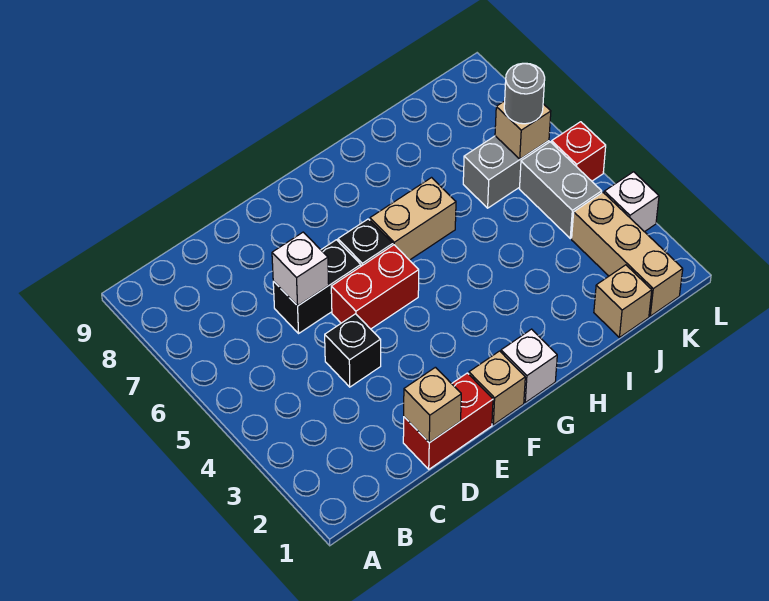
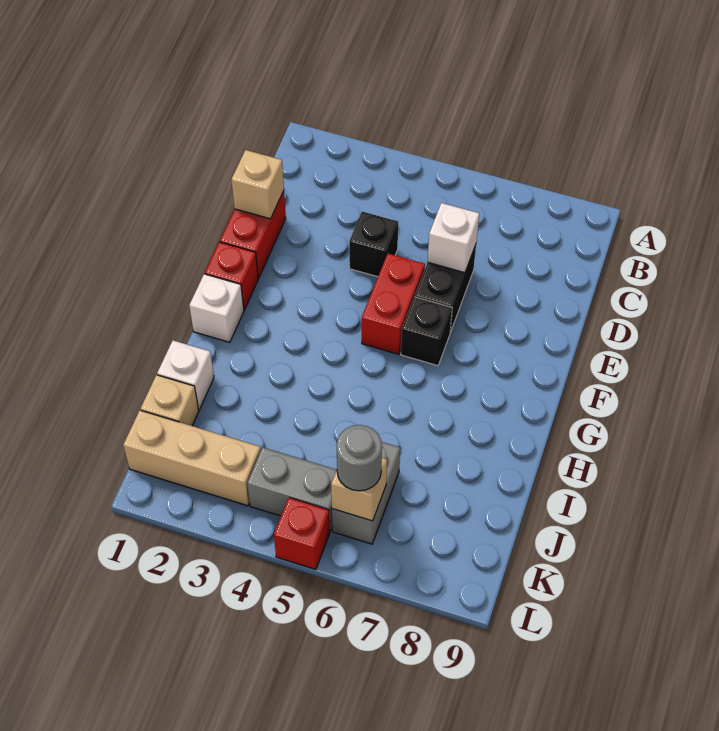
tan 1x1 brick [469,351,525,425] -> red 1x1 brick [205,242,258,310]
tan 1x2 brick [370,178,456,260] -> none
white 1x1 brick [604,172,659,232] -> white 1x1 brick moved to [157,341,214,410]

